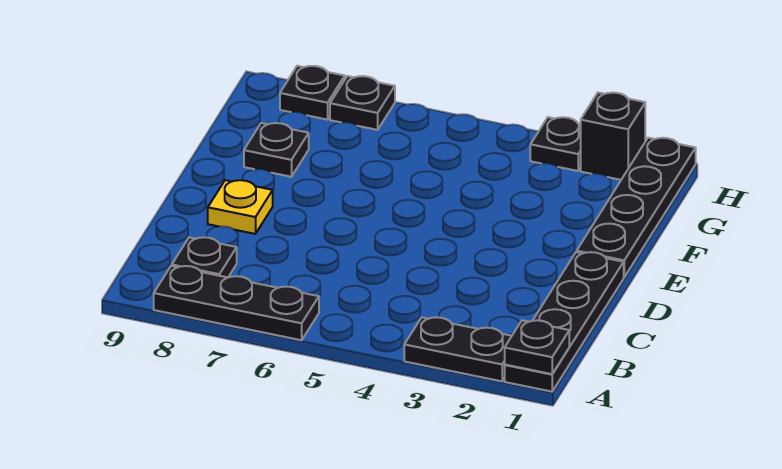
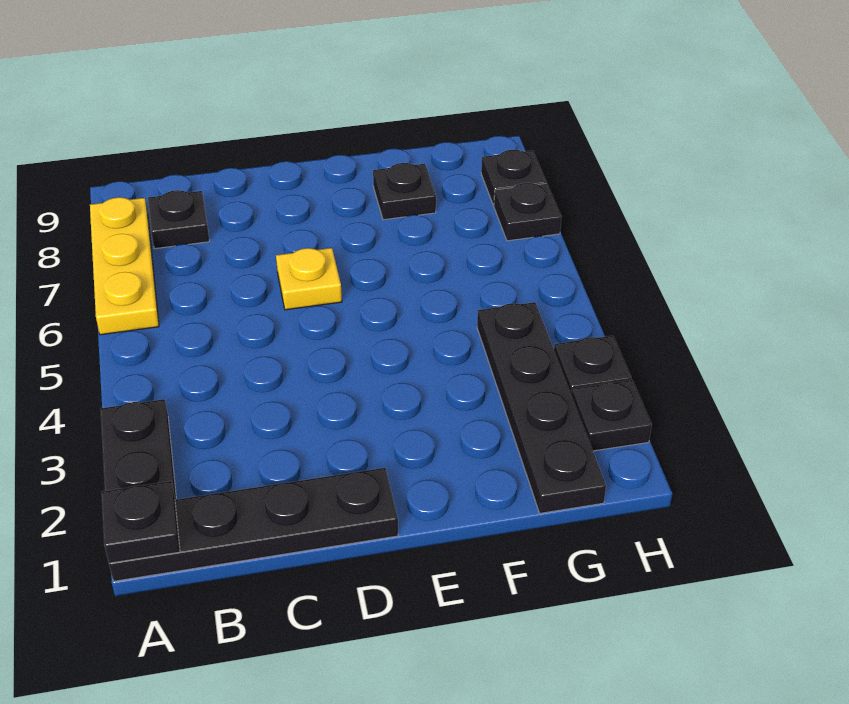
black 1x3 plate [154,266,319,340] -> yellow 1x3 plate [90,197,159,335]
yellow 1x1 plate [208,180,273,234] -> yellow 1x1 plate moved to [276,248,342,310]
black 1x4 plate [577,138,696,277] -> black 1x4 plate turned to [477,302,606,513]
black 1x1 brick [581,93,645,180] -> black 1x1 plate [571,380,652,451]

